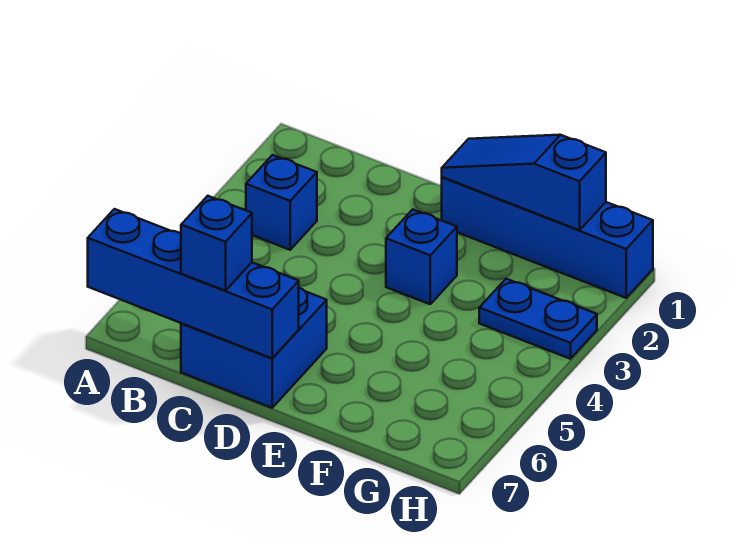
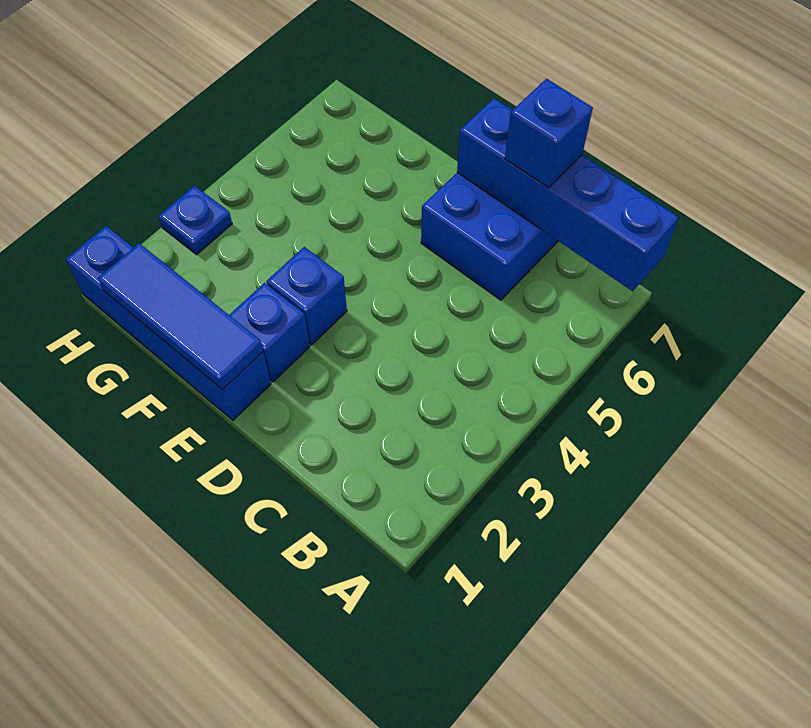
blue 1x1 brick [246,155,317,250] -> blue 1x1 brick moved to [230,283,310,382]
blue 1x3 slope [442,135,606,230] -> blue 1x3 tile [98,243,263,390]
blue 1x2 plate [479,279,597,359] -> blue 1x1 plate [159,186,232,255]

